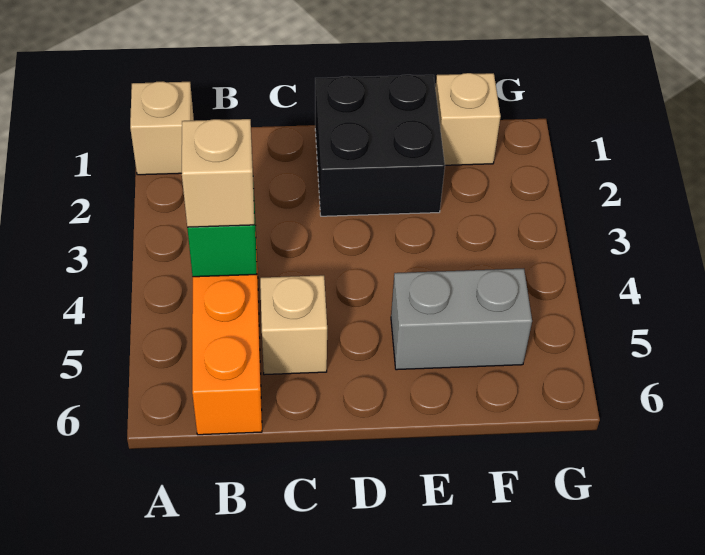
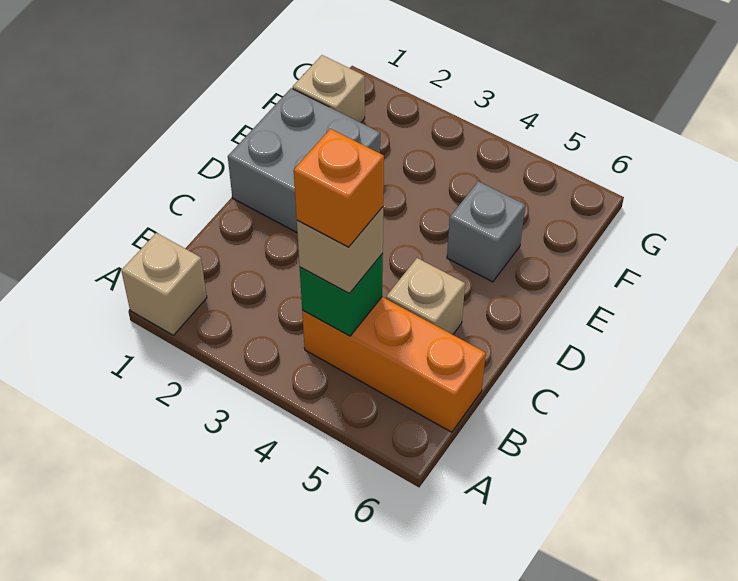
none -> orange 1x1 brick [294,129,384,247]
black 2x2 brick [315,75,445,216] -> grey 2x2 brick [228,88,380,232]
grey 1x2 brick [391,269,532,370] -> grey 1x1 brick [447,181,525,282]

